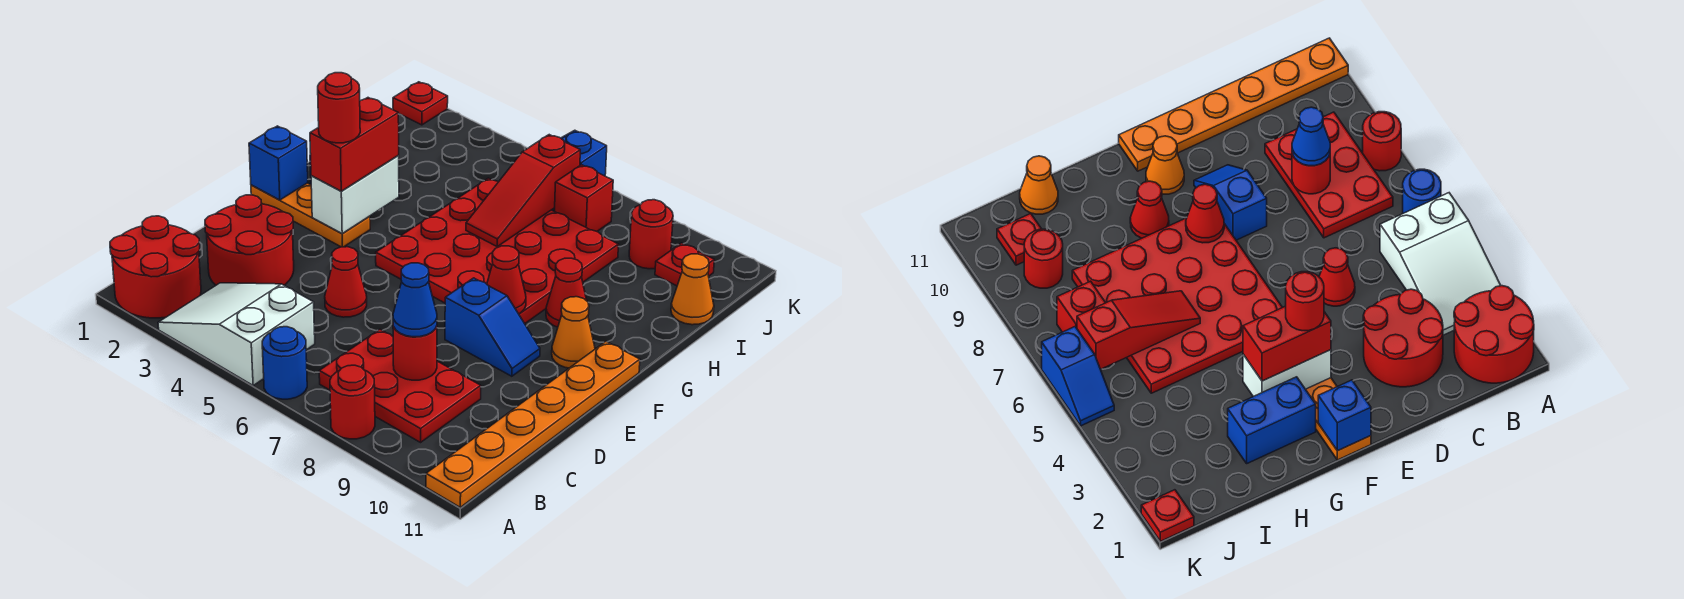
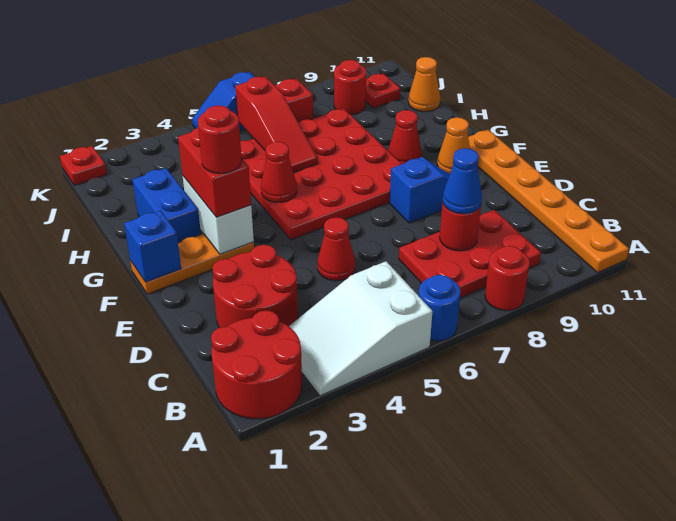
red 1x1 cone [487,246,526,314] -> red 1x1 cone moved to [261,142,297,202]

